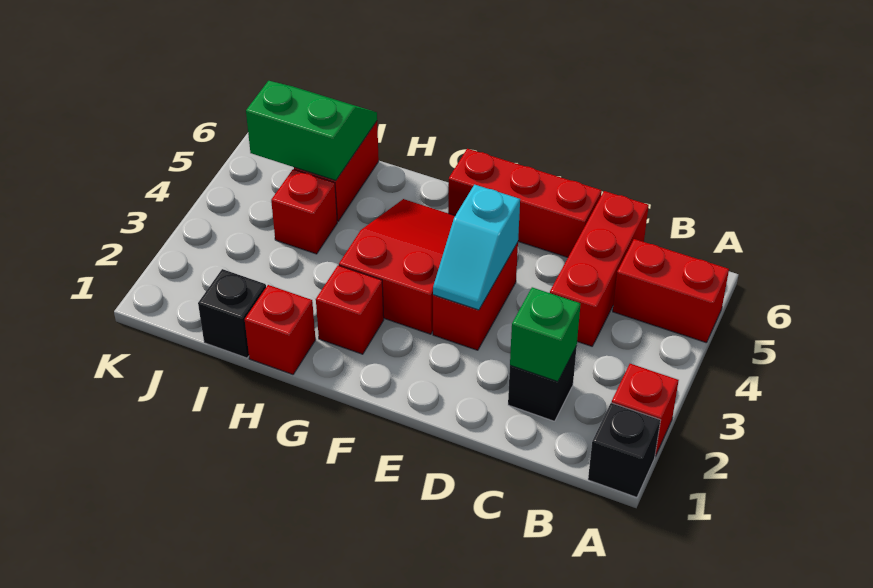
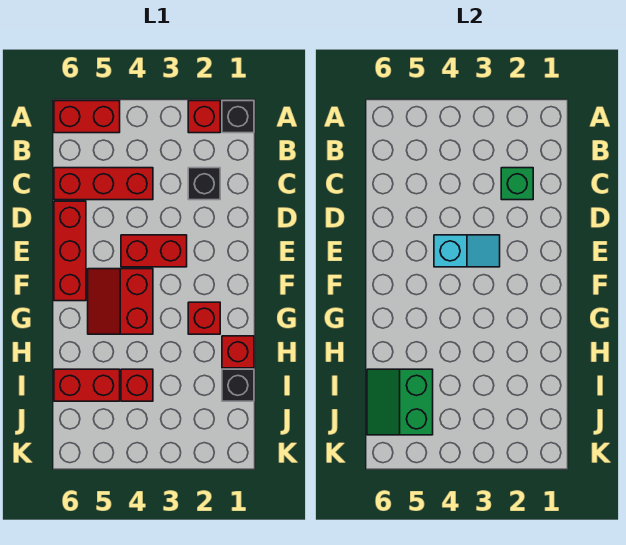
red 1x2 brick [613,239,729,343] -> red 1x2 brick turned to [54,101,120,133]
red 2x3 slope [339,199,455,334] -> red 2x2 slope [88,269,153,334]

